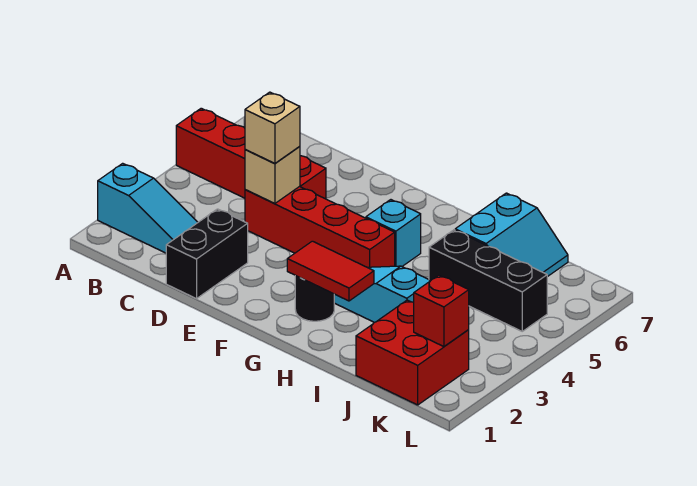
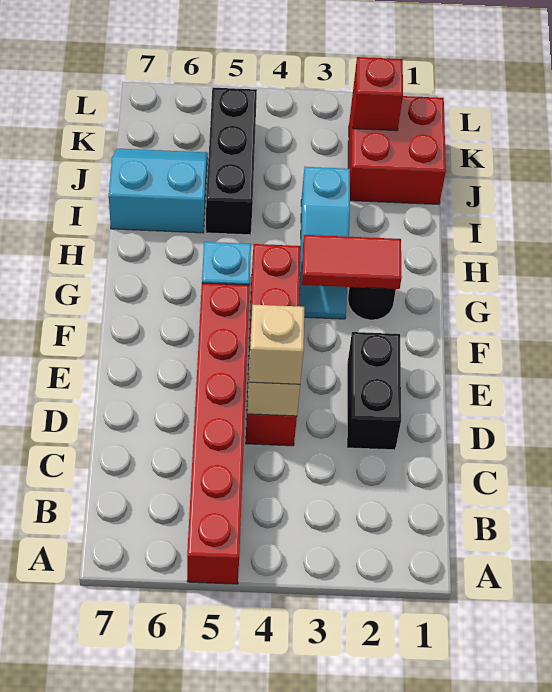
cyan 1x3 slope [98,163,198,253] -> none
red 1x4 brick [176,108,326,199] -> red 1x6 brick [187,283,250,584]
black 1x2 brick [166,209,248,299] -> black 1x2 brick turned to [347,332,401,450]
red 1x2 tile [287,241,374,301] -> red 1x2 tile turned to [302,235,402,289]

